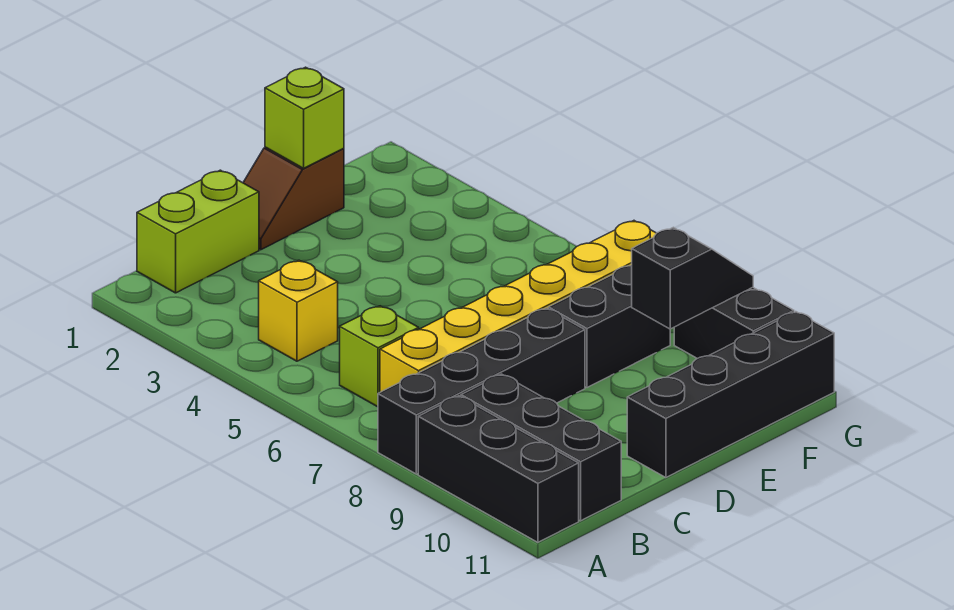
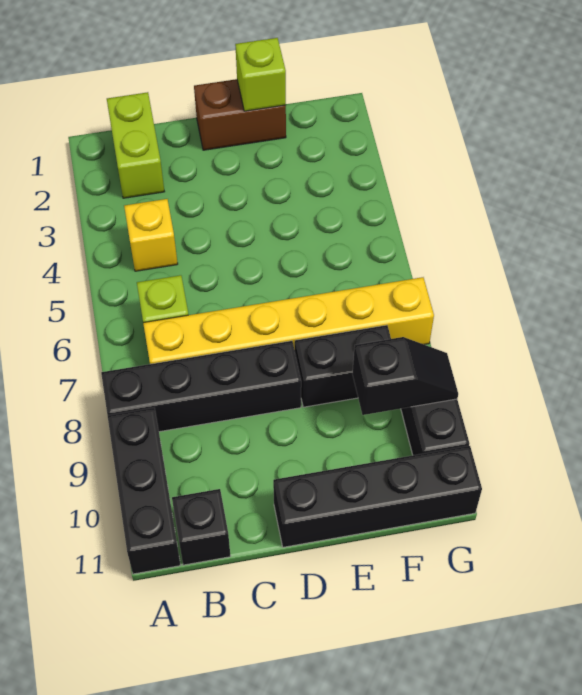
lime 1x2 brick [137,170,259,293] -> lime 1x2 brick turned to [107,92,165,198]
black 1x3 brick [461,374,621,521] -> black 1x1 brick [172,489,230,565]
brown 1x2 slope [243,147,344,250] -> brown 1x2 brick [194,79,286,150]

